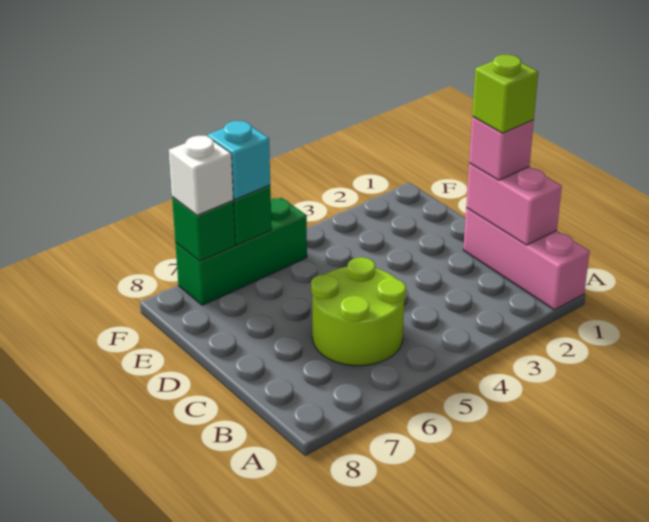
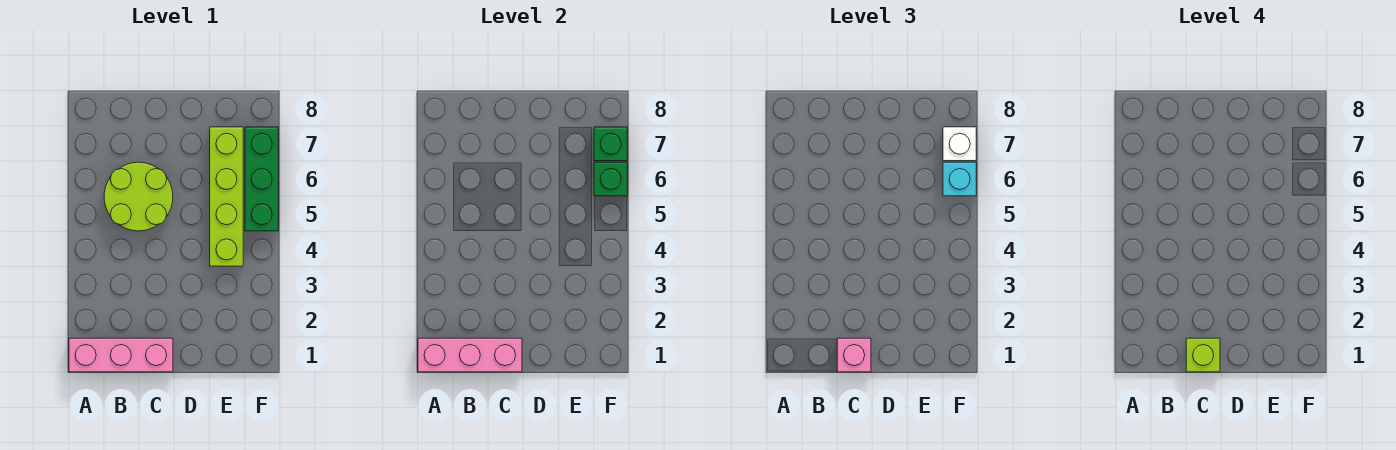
pink 1x2 brick [466,163,562,245] -> pink 1x3 brick [418,338,522,372]
none -> lime 1x4 brick [210,127,243,266]

